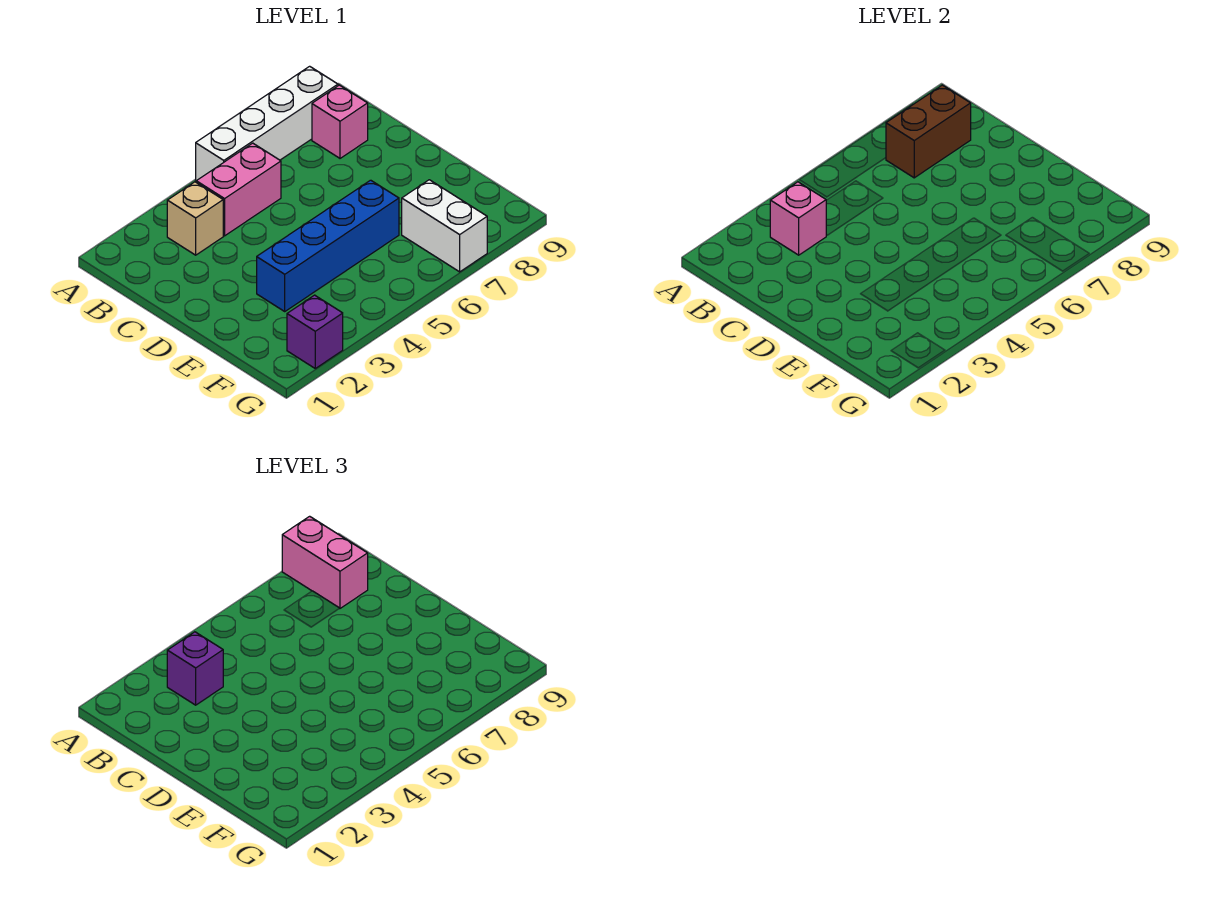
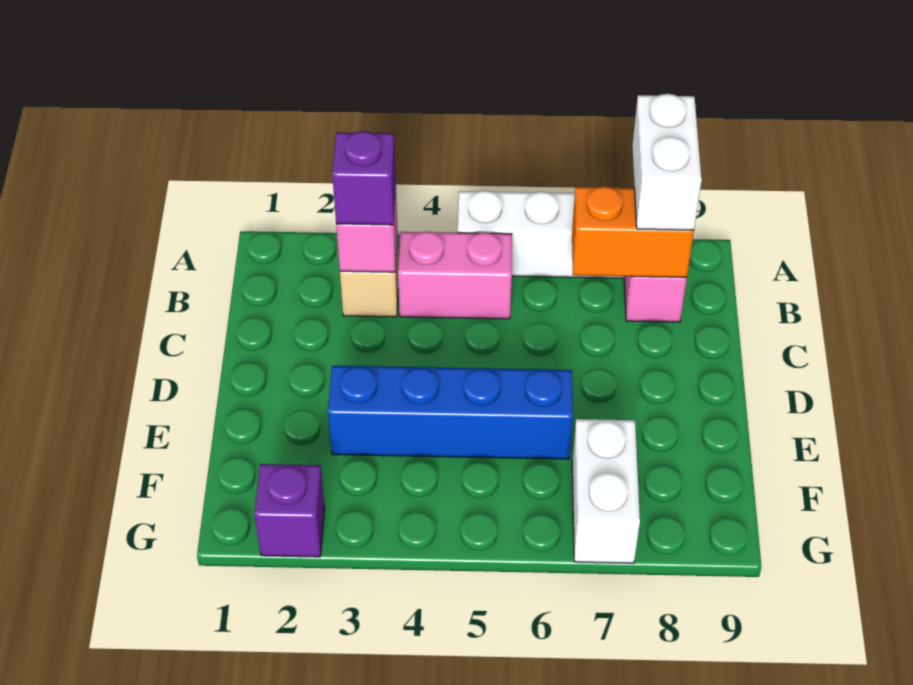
pink 1x2 brick [282,516,368,608] -> white 1x2 brick [632,94,702,230]
brown 1x2 brick [886,85,971,178] -> orange 1x2 brick [572,186,694,277]

